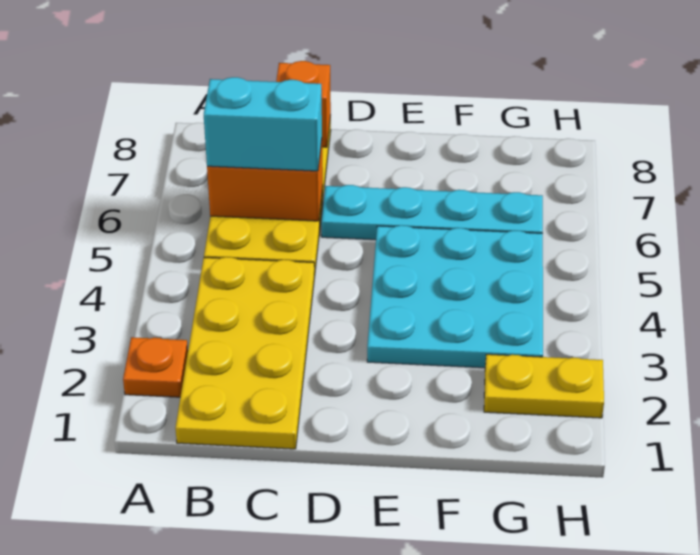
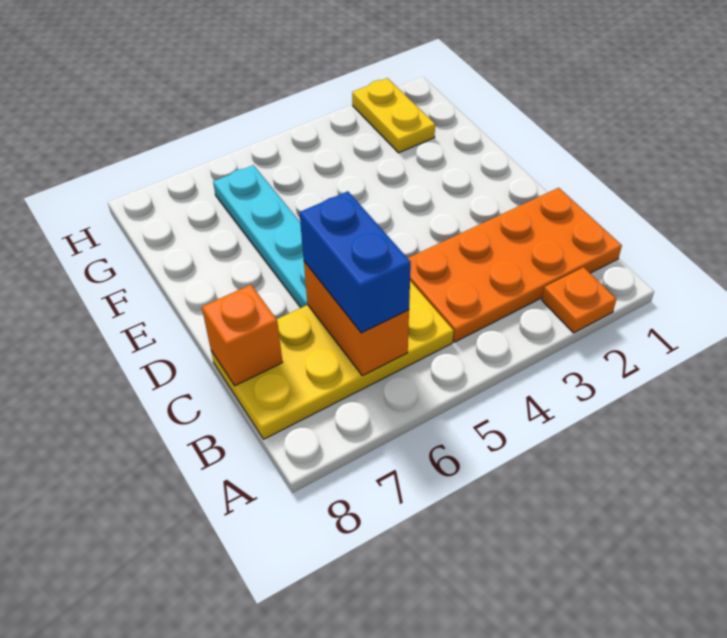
yellow 2x4 plate [175,257,315,449] -> orange 2x4 plate [408,188,622,342]
cyan 1x2 brick [204,77,322,171] -> blue 1x2 brick [299,191,411,333]
cyan 3x3 plate [367,225,543,368] -> none

